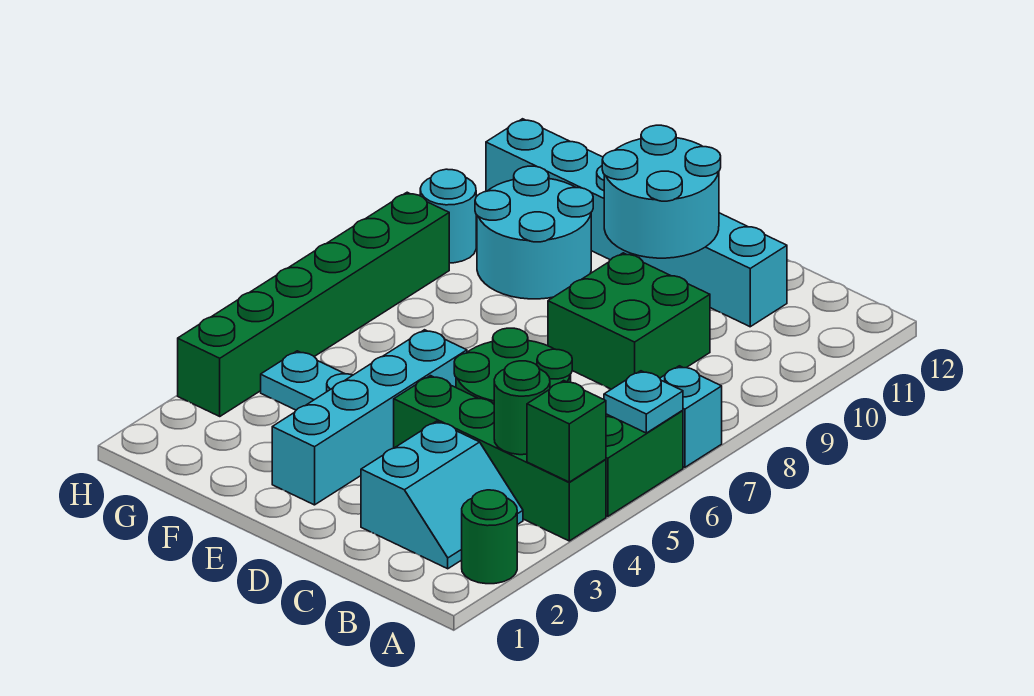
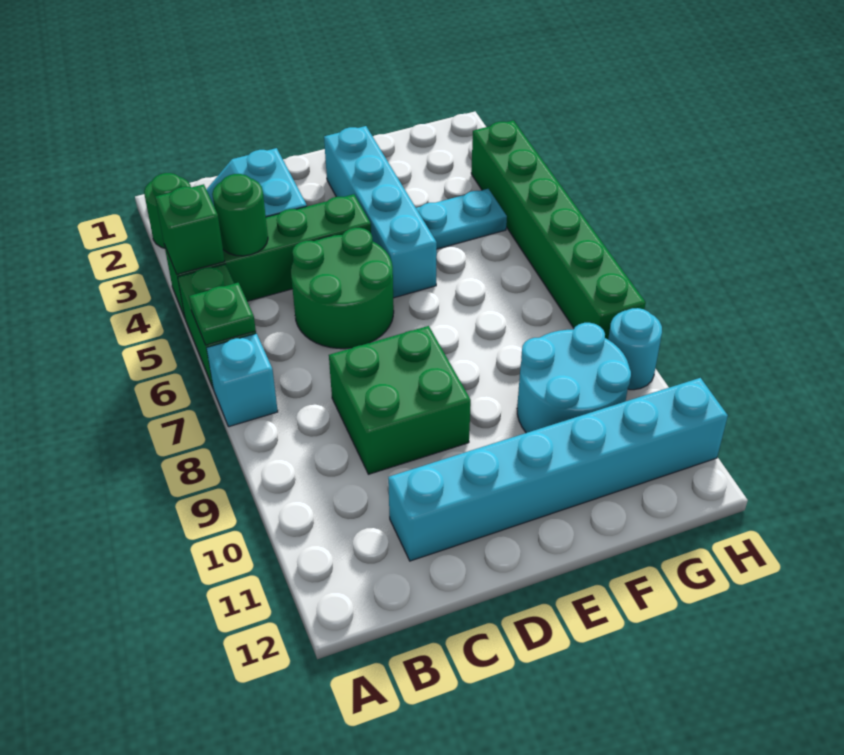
cyan 1x1 plate [604,371,683,433] -> green 1x1 plate [189,283,256,345]
cyan 2x2 round brick [602,125,721,258] -> none

